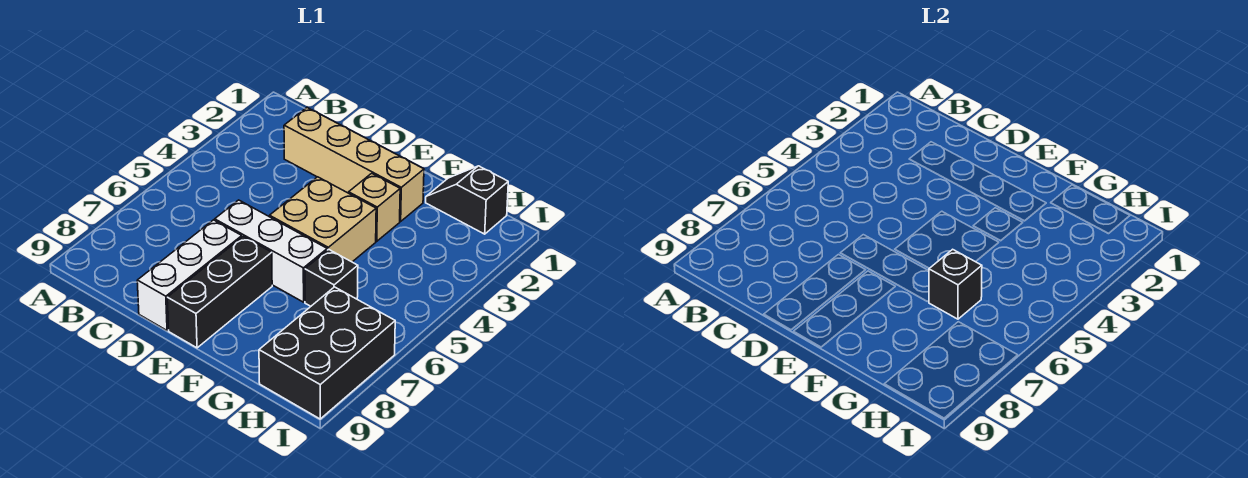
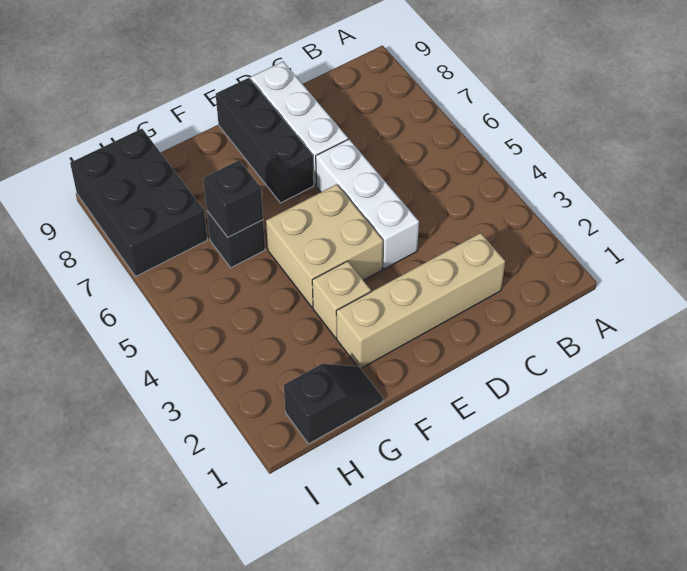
white 1x3 brick [215,200,327,302] -> white 1x3 brick turned to [316,139,419,269]

